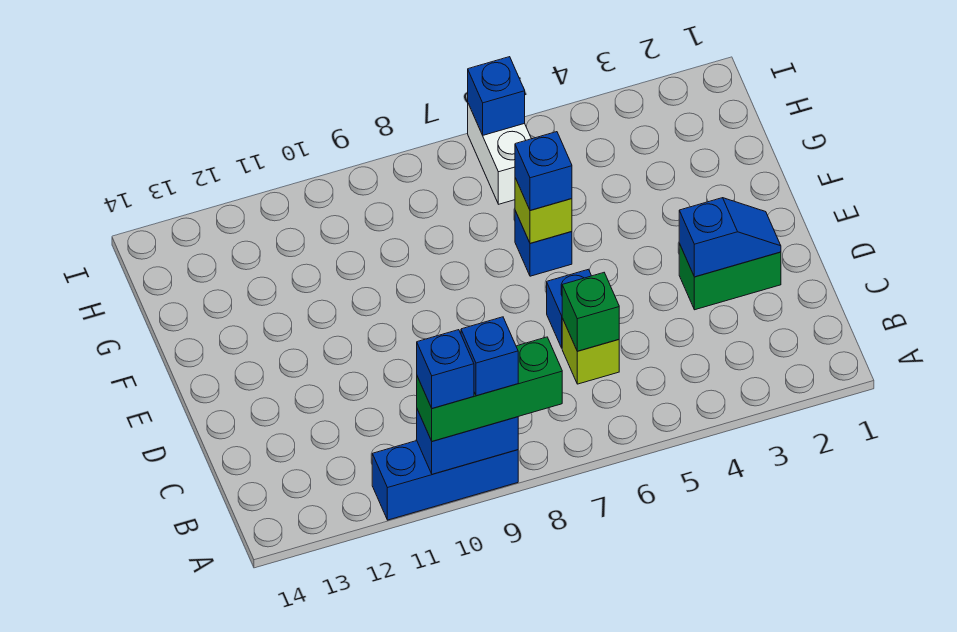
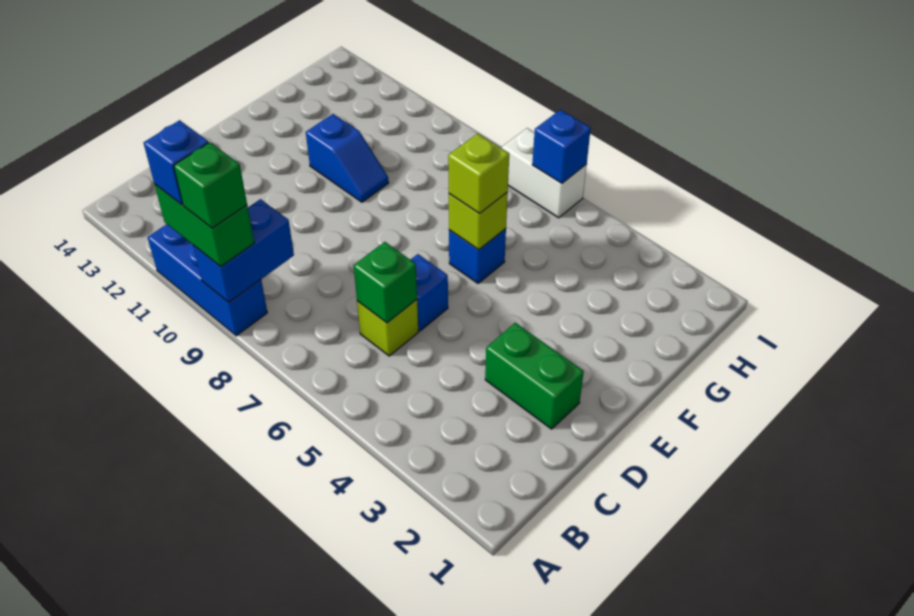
green 1x3 brick [417,337,562,441] -> green 1x2 brick [154,184,254,266]
blue 1x2 brick [417,409,518,474] -> blue 1x2 brick turned to [193,199,294,302]
blue 1x1 brick [461,317,518,396] -> green 1x1 brick [174,142,247,228]
blue 1x2 slope [679,198,781,277] -> blue 1x2 slope moved to [306,114,389,202]
blue 1x1 brick [515,132,572,210] -> lime 1x1 brick [448,134,509,213]
white 1x2 brick [468,104,531,204] -> white 1x2 brick turned to [502,128,587,218]

